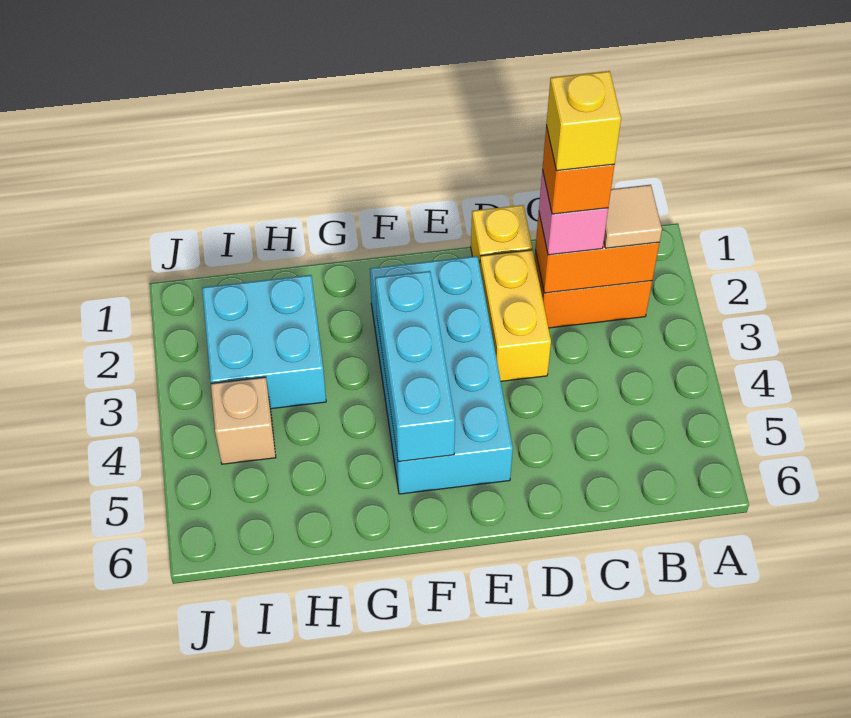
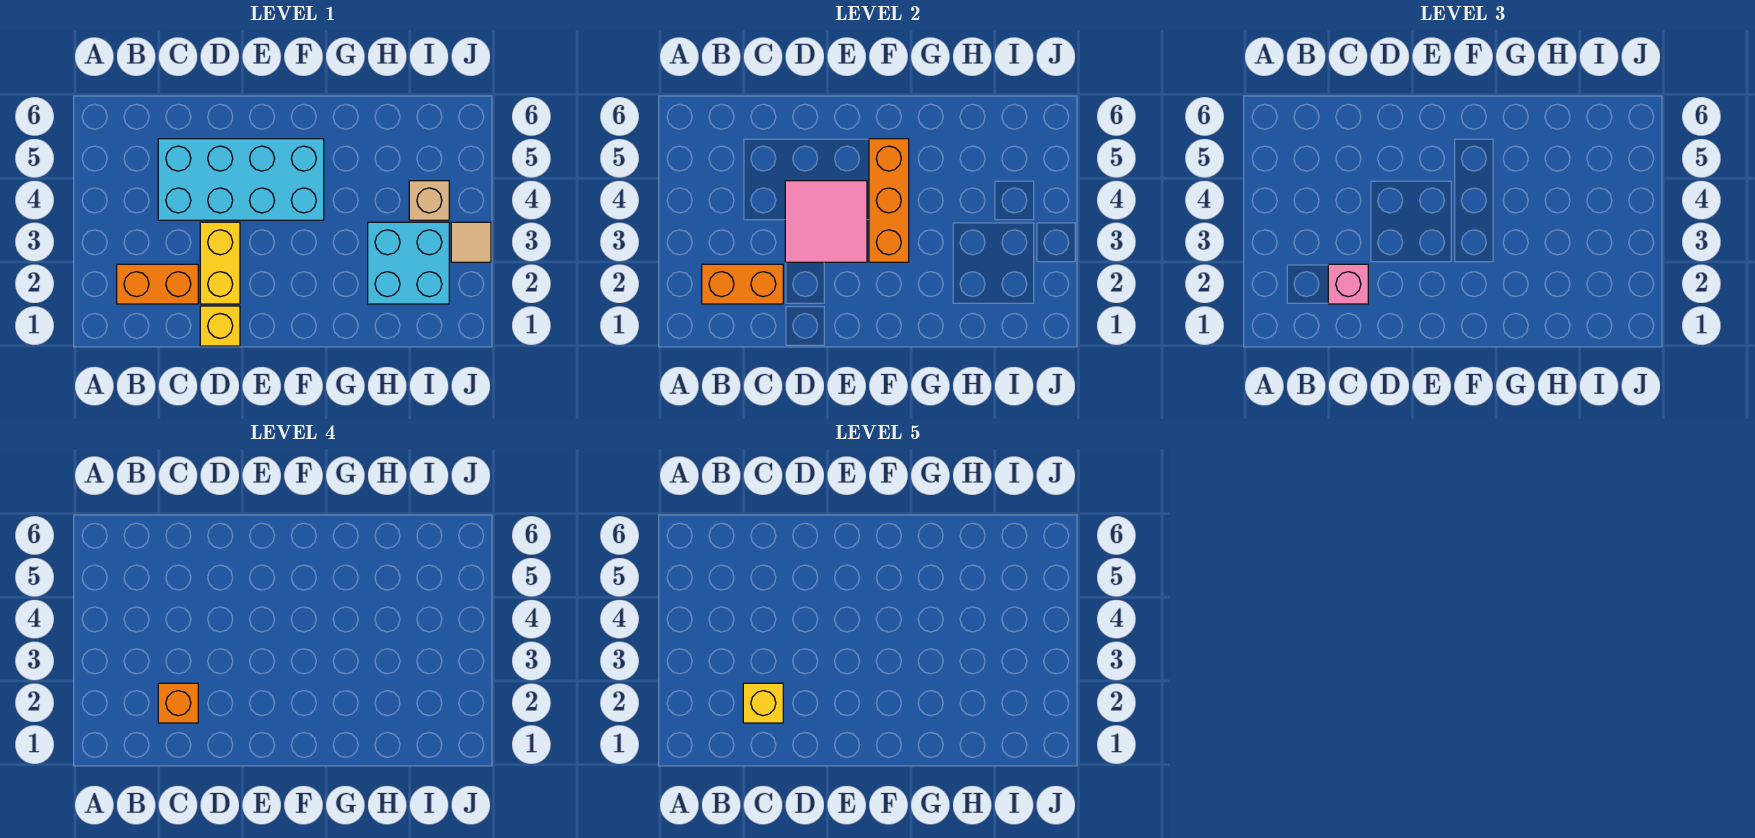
tan 1x1 tile [604,185,662,248] -> tan 1x1 tile moved to [451,222,491,262]
none -> pink 2x2 tile [785,181,867,262]
cyan 2x4 brick [370,256,513,494] -> cyan 2x4 brick turned to [158,139,324,220]
cyan 1x3 brick [375,271,455,462] -> orange 1x3 brick [869,139,909,262]

